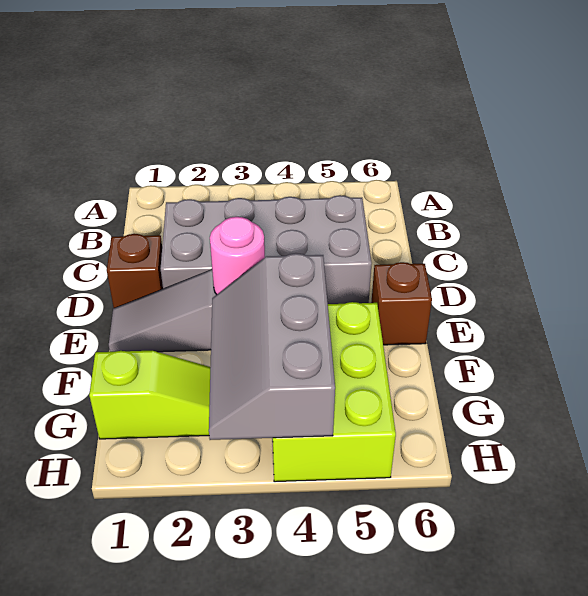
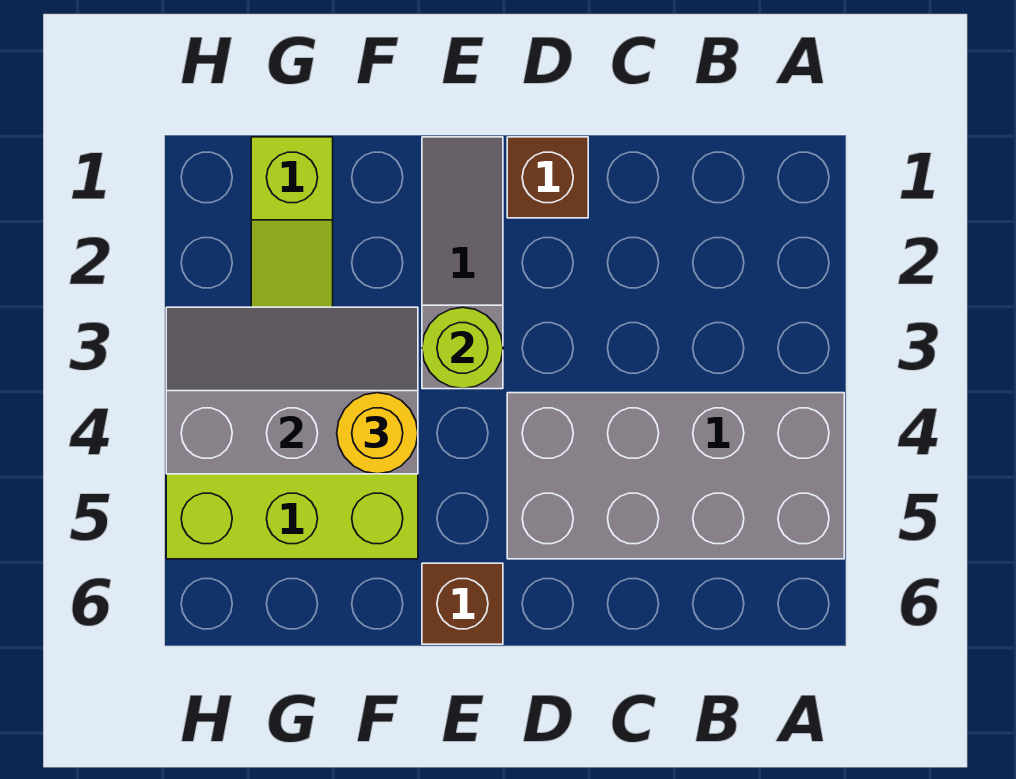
grey 2x4 brick [161,195,372,304] -> grey 2x4 brick turned to [507,393,844,559]
pink 1x1 round brick [210,217,265,295] -> lime 1x1 round brick [422,307,503,389]
none -> yellow 1x1 round brick [337,393,418,474]

